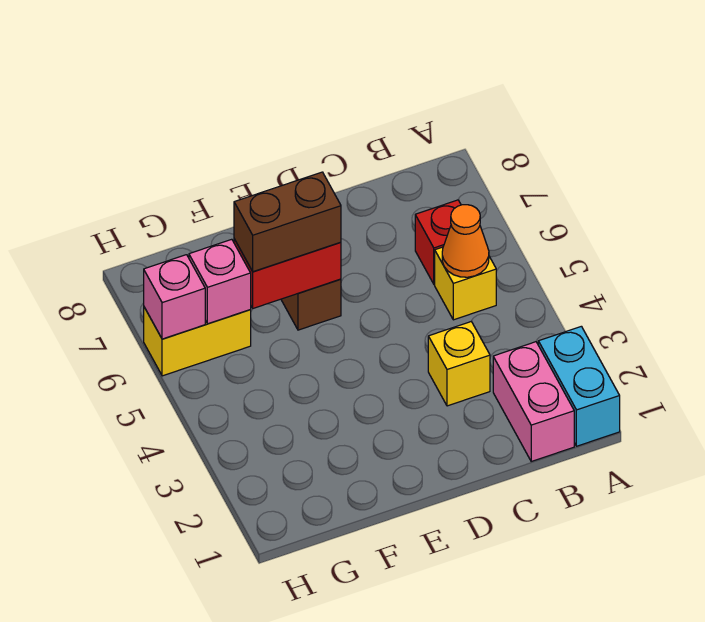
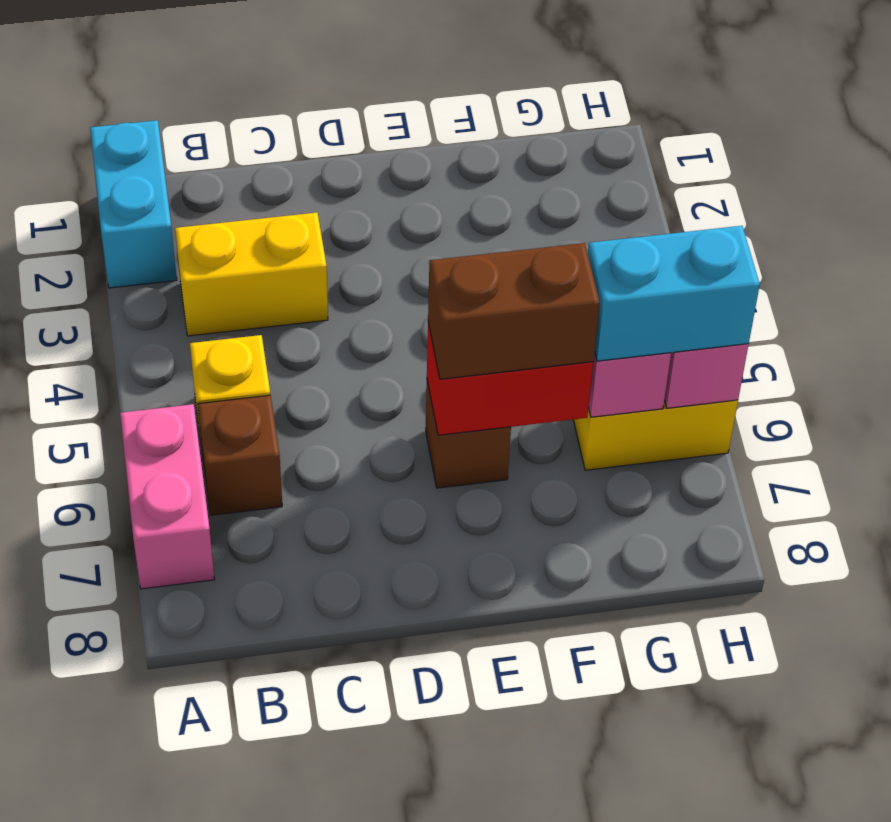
pink 1x2 brick [493,342,574,461] -> pink 1x2 brick moved to [120,404,215,589]
orange 1x1 cone [442,205,489,277] -> none
red 1x1 brick [415,200,461,284] -> brown 1x1 brick [198,395,282,515]
yellow 1x1 brick [428,321,490,406] -> yellow 1x2 brick [175,213,328,336]
none -> cyan 1x2 brick [588,226,760,361]

